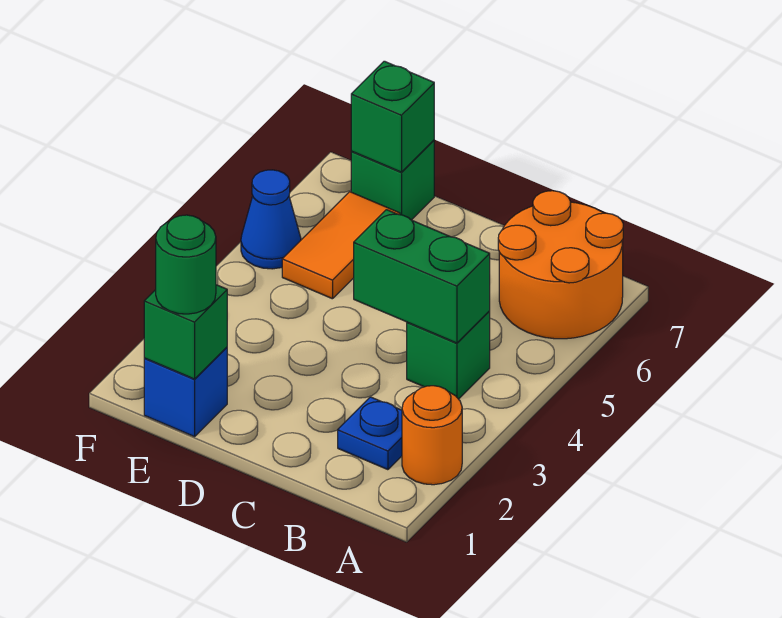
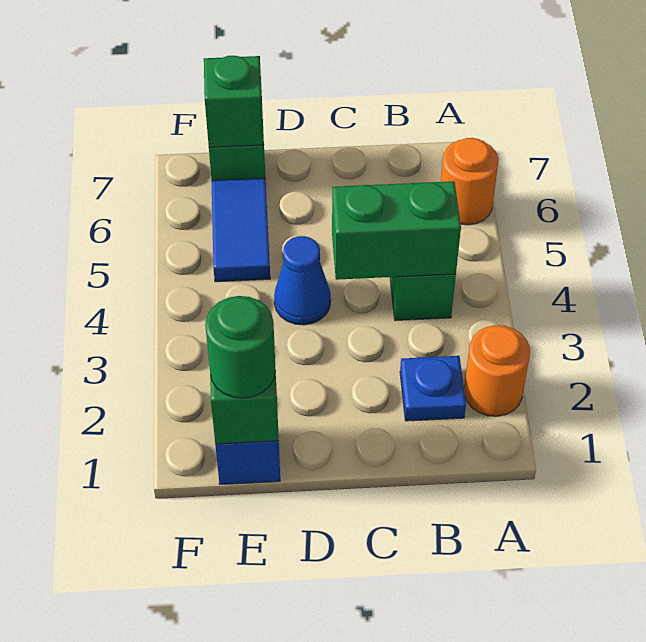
orange 2x2 round brick [498,191,623,339] -> orange 1x1 round brick [441,138,498,225]
orange 1x2 tile [282,192,400,299] -> blue 1x2 tile [211,178,270,282]
blue 1x1 cone [241,170,301,269] -> blue 1x1 cone moved to [274,236,331,325]

